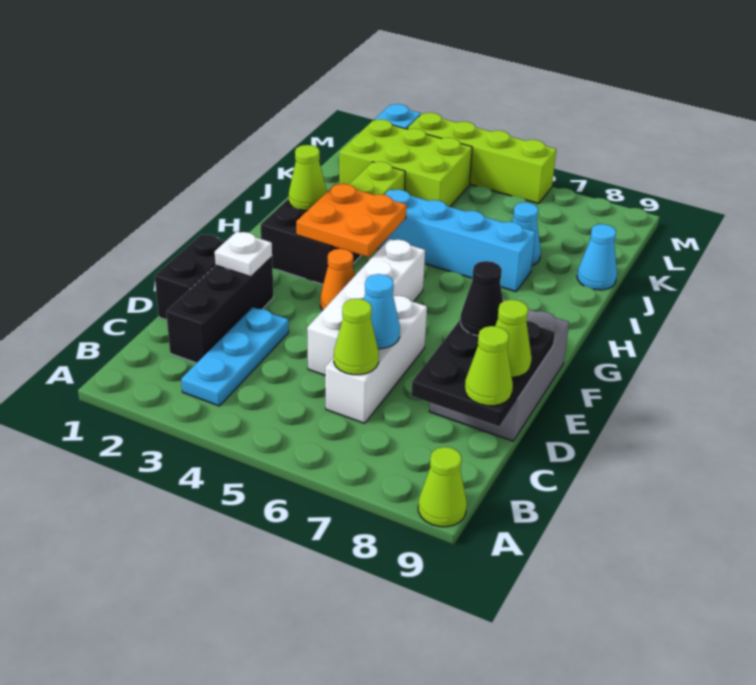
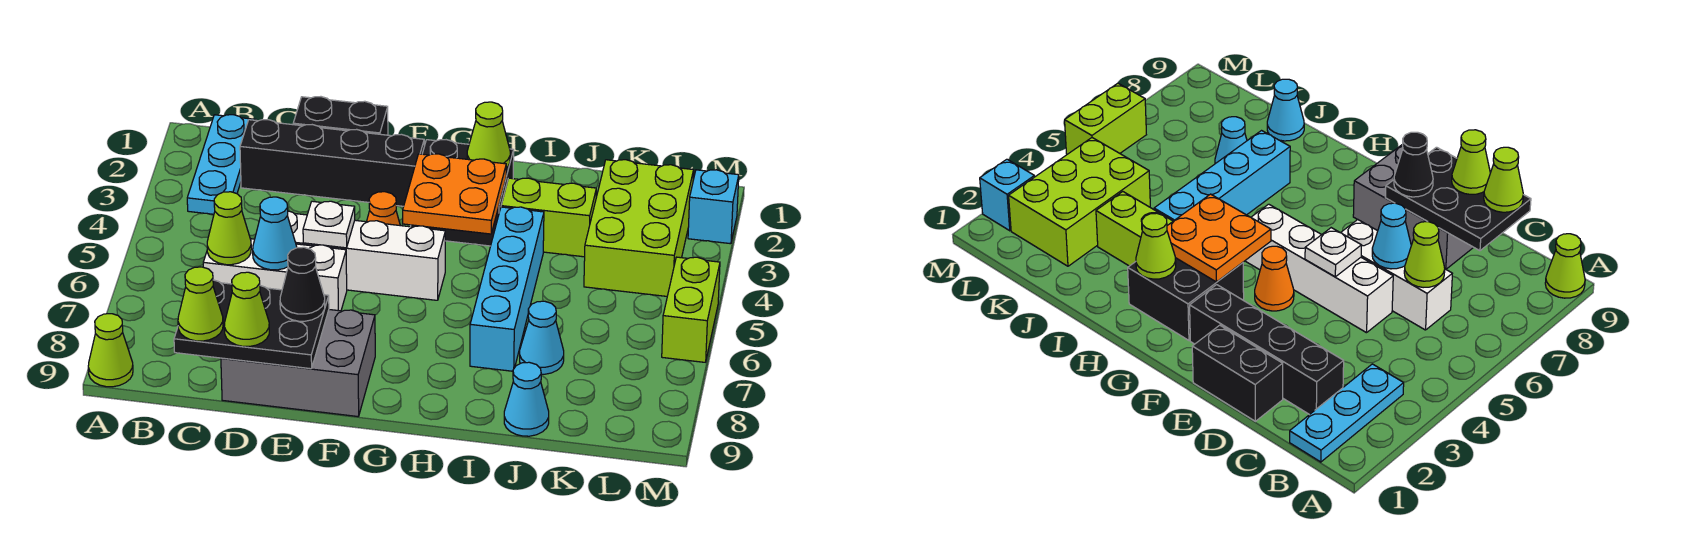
cyan 1x3 plate [181,307,289,406] -> cyan 1x3 plate turned to [187,115,256,214]
black 1x3 brick [166,257,273,363] -> black 1x4 brick [240,120,424,206]
white 1x1 plate [215,231,272,277] -> white 1x1 plate moved to [303,201,355,248]
lime 1x4 brick [407,113,556,204] -> lime 1x2 brick [662,257,720,362]

